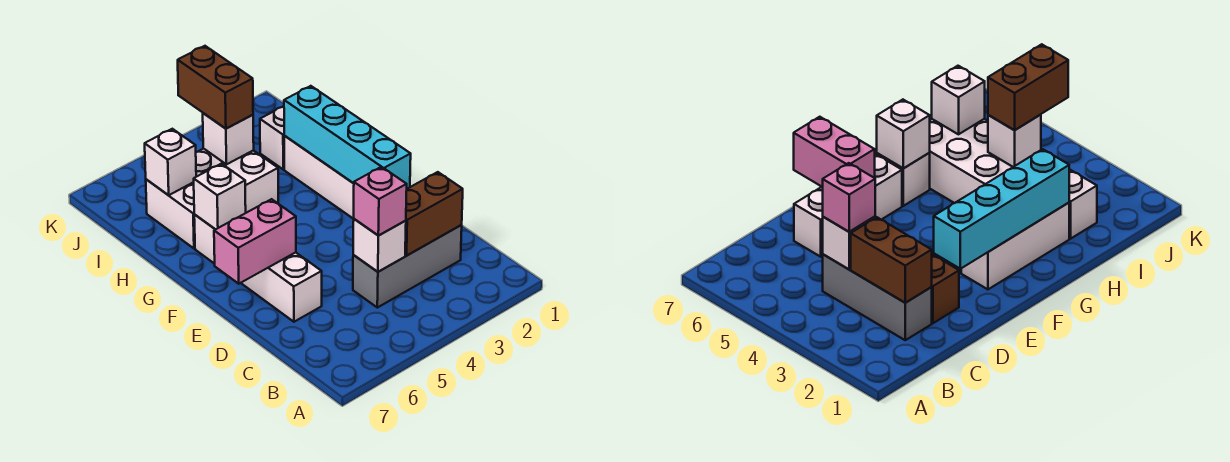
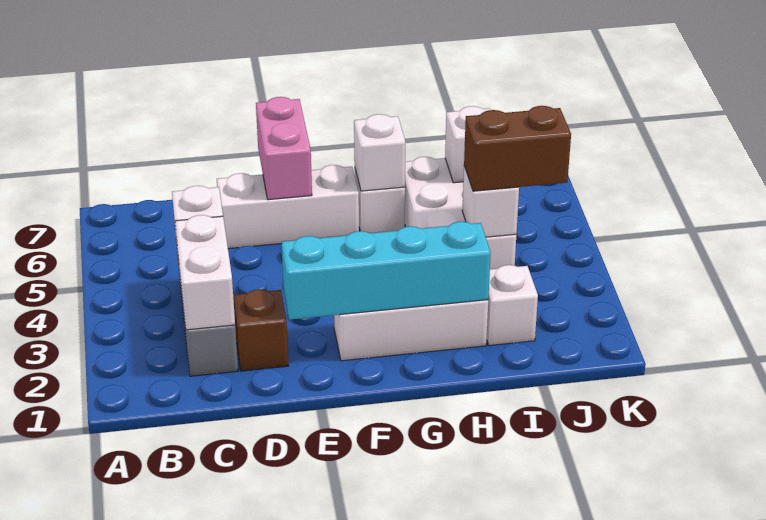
brown 1x2 brick [405,172,463,255] -> white 1x2 brick [175,215,235,330]
pink 1x1 brick [354,167,407,235] -> none

